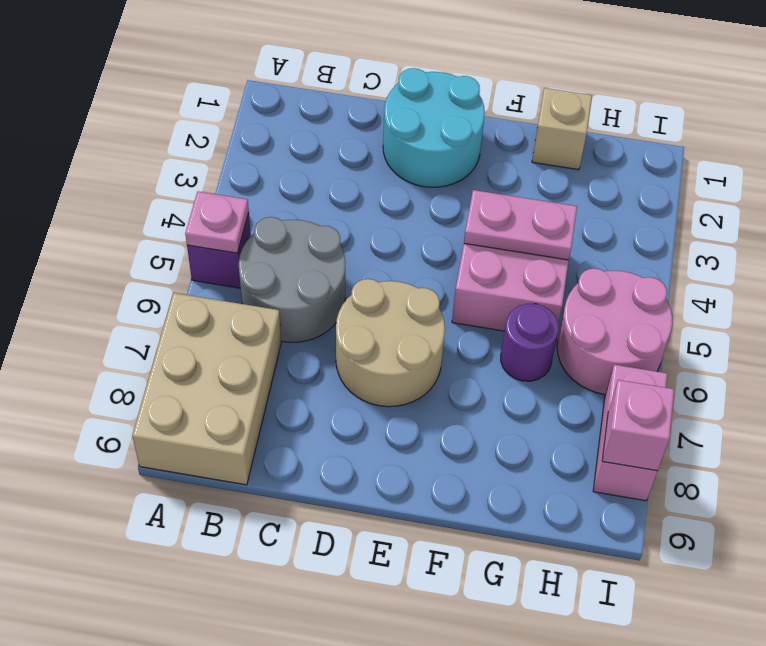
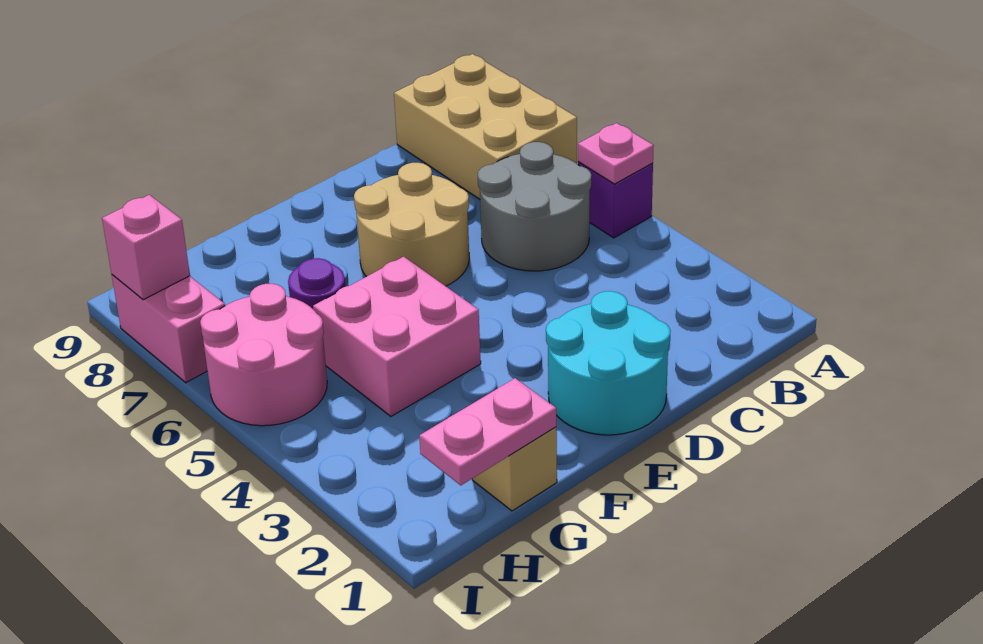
pink 1x2 plate [464,190,577,260] -> pink 1x2 plate moved to [419,378,556,485]

